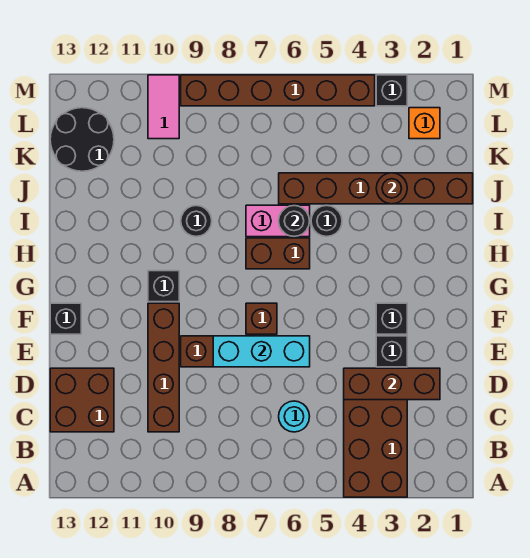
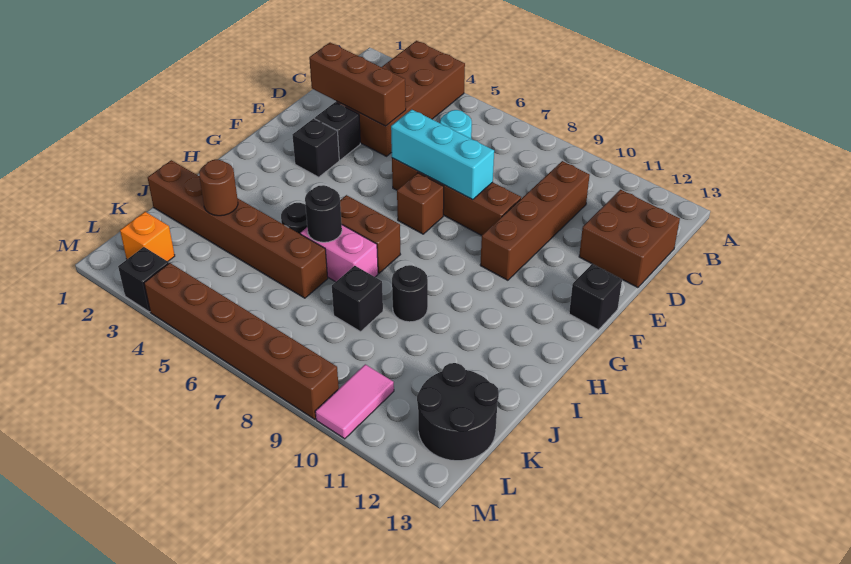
black 1x1 brick [148,271,179,302] -> black 1x1 brick moved to [332,266,383,332]

